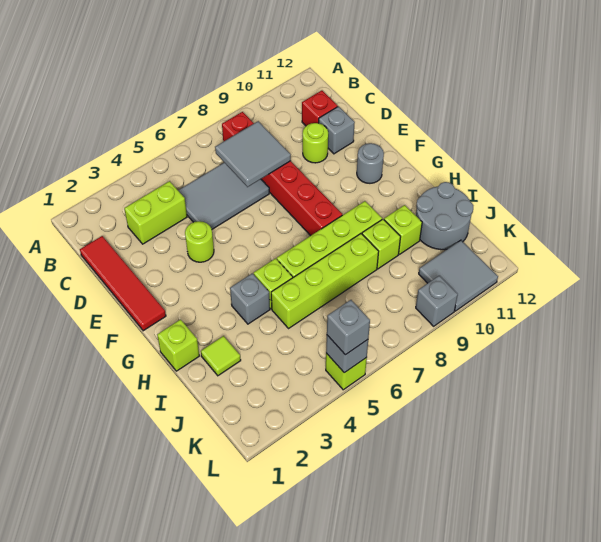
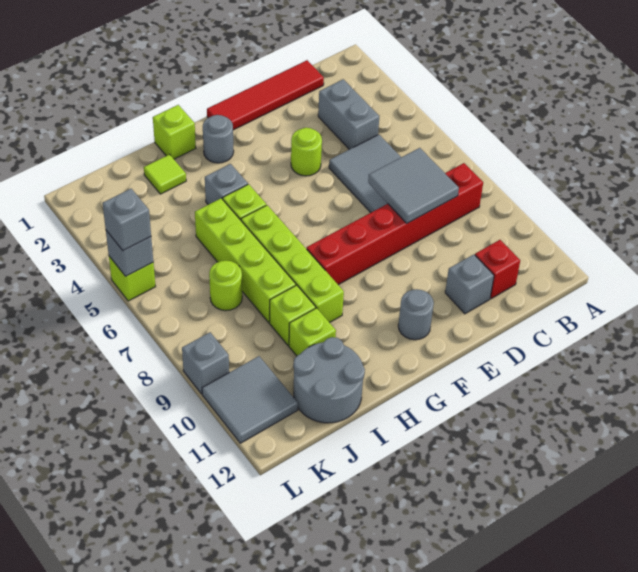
lime 1x2 brick [124,181,187,244] -> grey 1x2 brick [318,79,379,149]
lime 1x1 round brick [303,123,328,163] -> lime 1x1 round brick moved to [209,261,242,311]
none -> grey 1x1 round brick [203,115,234,163]

